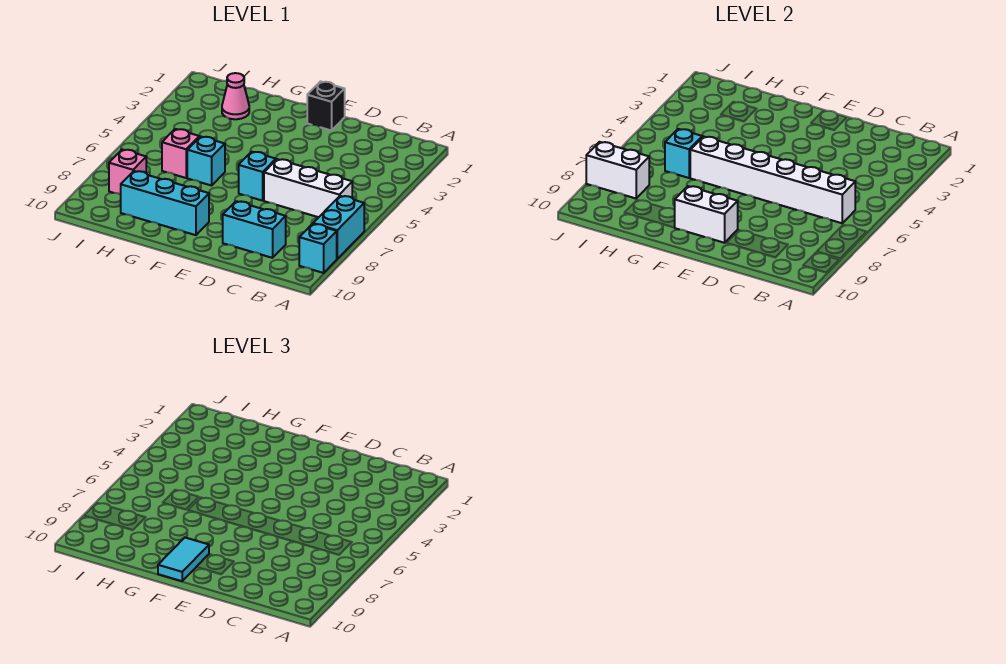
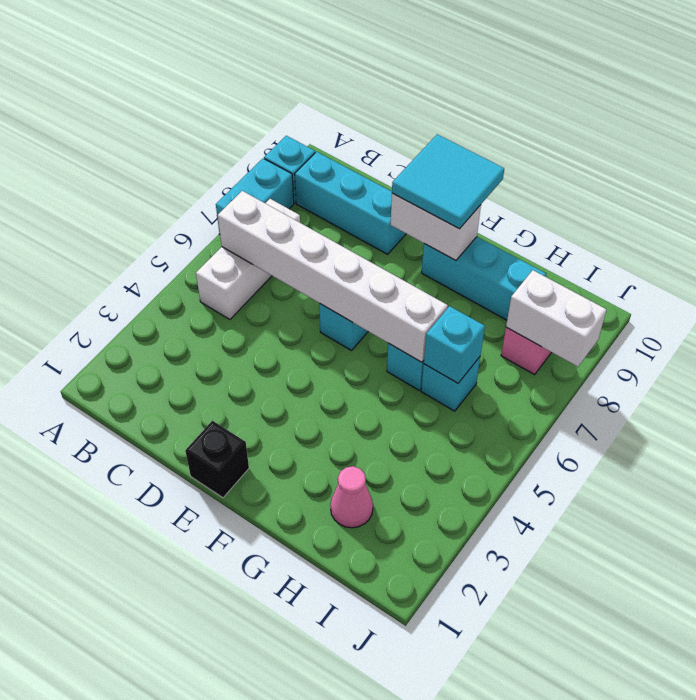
white 1x3 brick [264,159,352,217] -> white 1x3 brick turned to [196,199,300,319]
cyan 1x2 brick [223,201,286,258] -> cyan 1x3 brick [295,152,406,254]
cyan 1x2 tile [158,538,209,581] -> cyan 2x2 tile [392,134,504,229]
pink 1x1 brick [162,129,199,178] -> cyan 1x1 brick [421,357,480,411]

